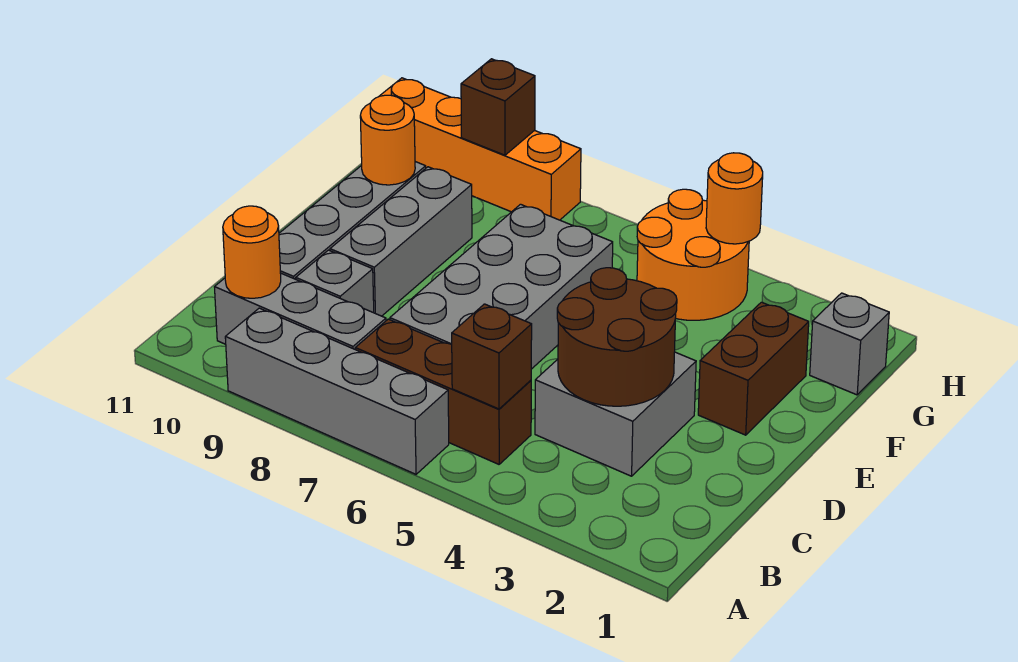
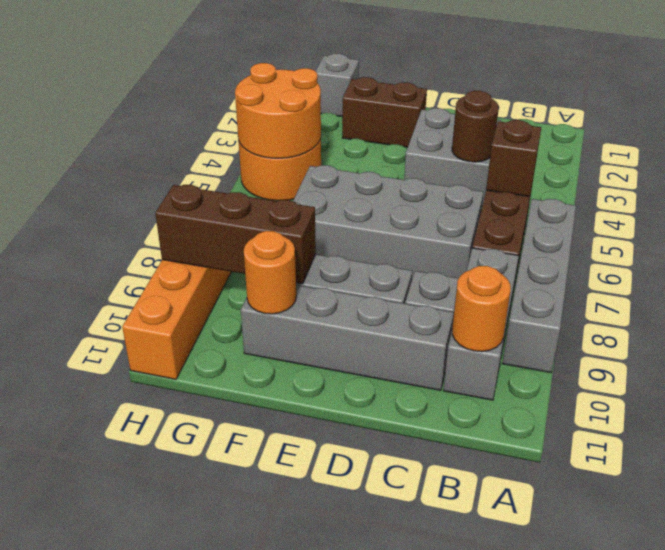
brown 2x2 round brick [557,268,677,406] -> brown 1x1 round brick [452,91,499,162]
orange 1x1 round brick [706,153,763,244] -> orange 2x2 round brick [235,63,321,158]
brown 1x1 brick [461,59,535,155] -> brown 1x3 brick [155,185,316,284]

